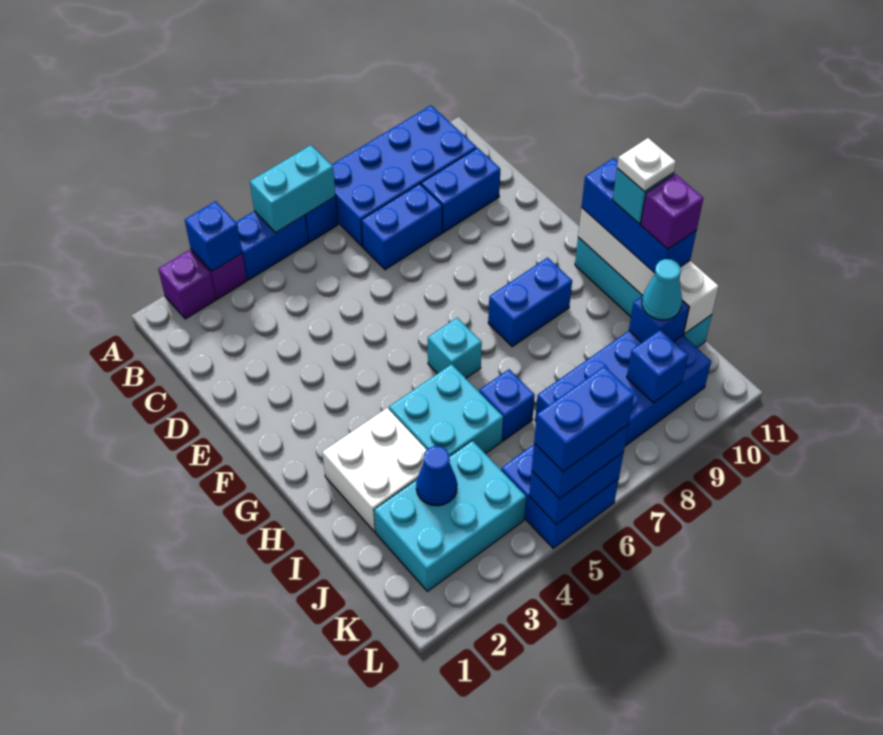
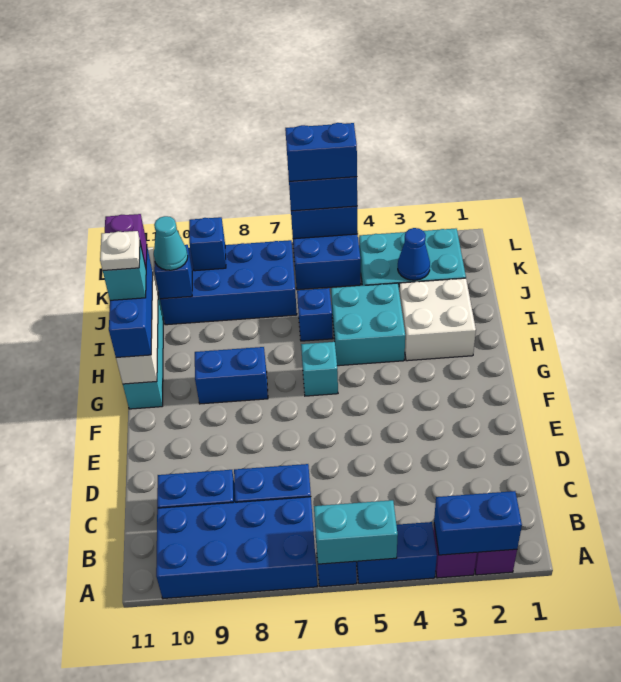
blue 1x1 brick [185,201,242,271] -> blue 1x2 brick [434,491,522,555]

